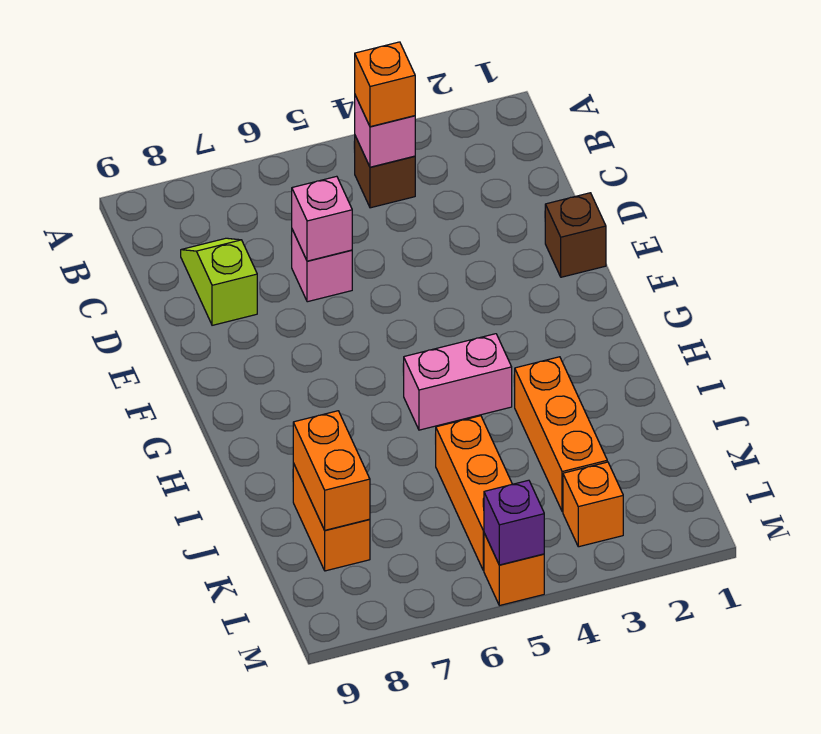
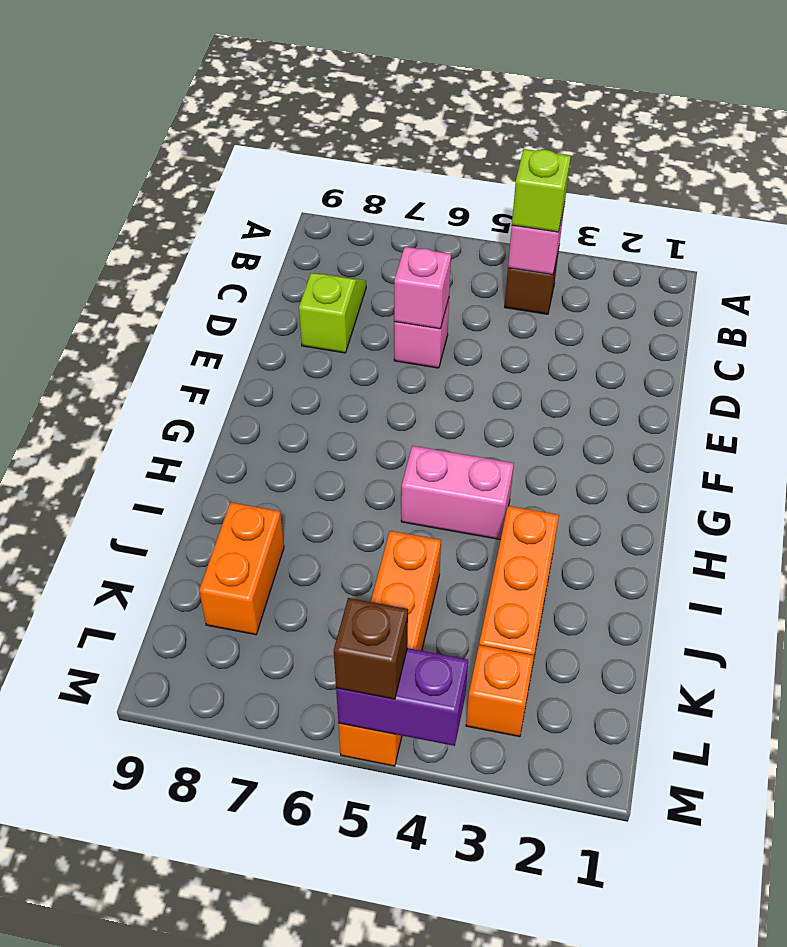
orange 1x1 brick [355,42,415,127] -> lime 1x1 brick [512,149,571,232]
brown 1x1 brick [545,193,606,277] -> brown 1x1 brick moved to [334,598,408,699]
orange 1x2 brick [293,411,370,530] -> none
purple 1x1 brick [484,480,544,565] -> purple 1x2 brick [336,648,468,746]

